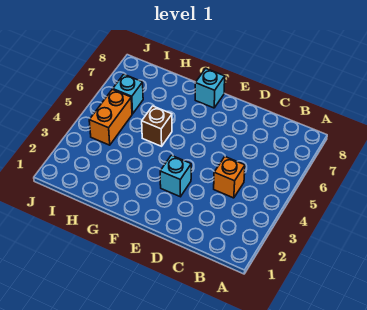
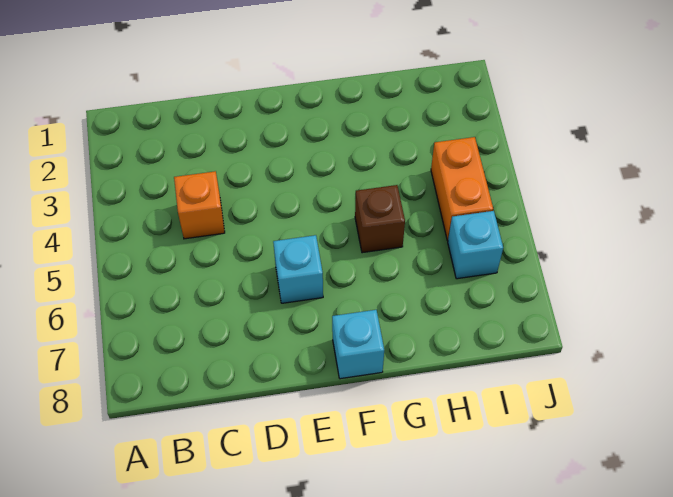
cyan 1x1 brick [160,155,191,197] -> cyan 1x1 brick moved to [273,235,323,303]

